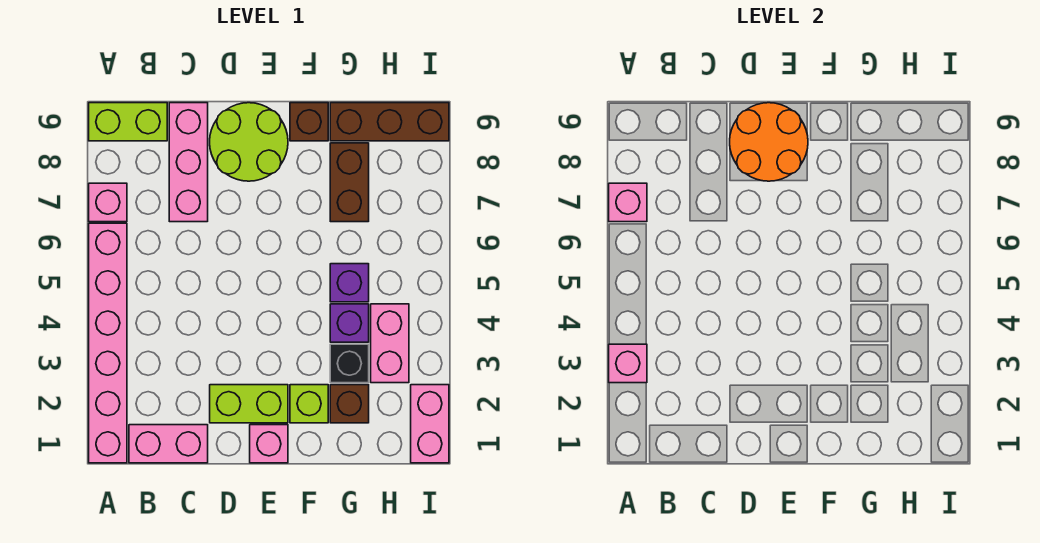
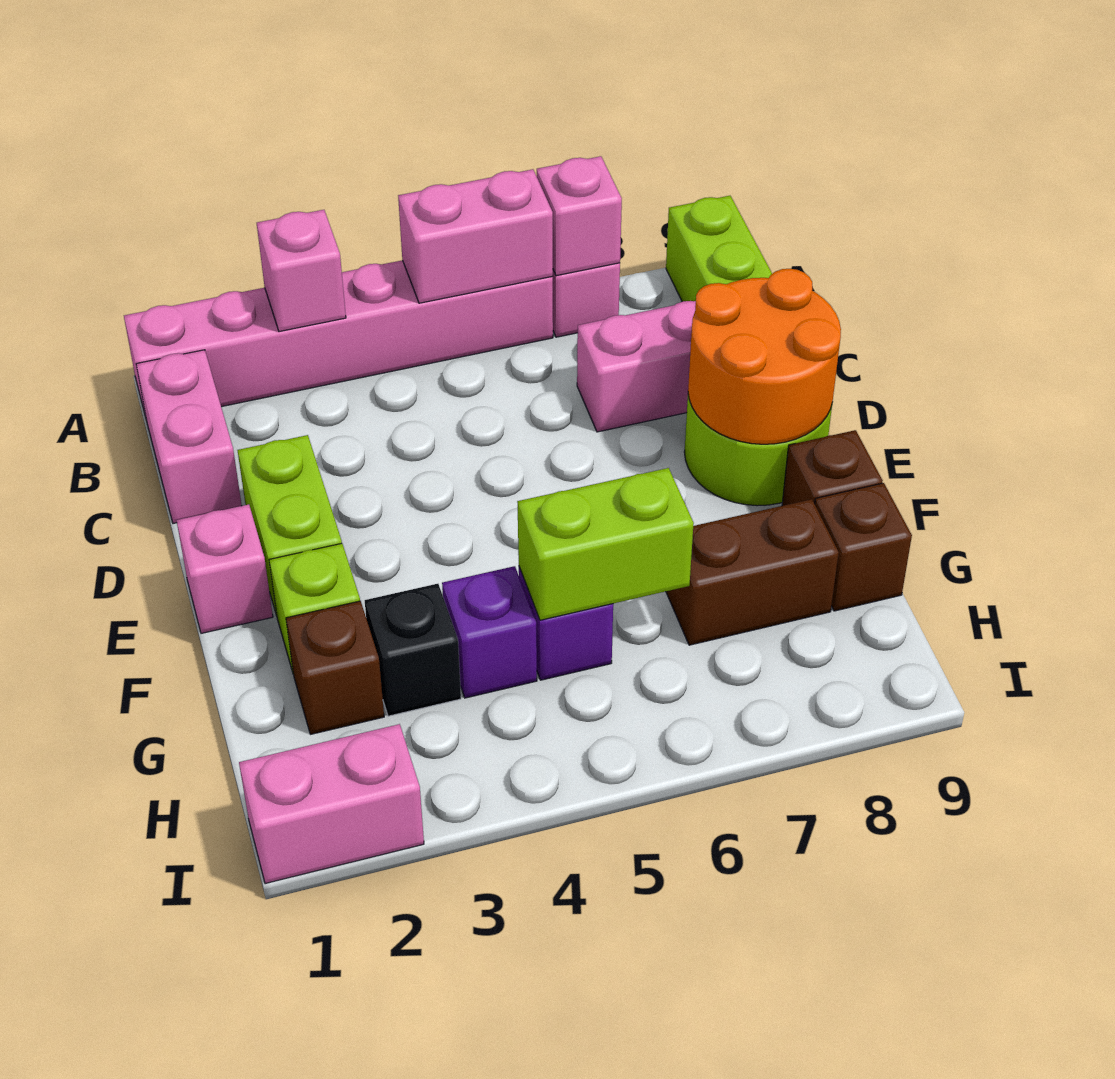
none -> lime 1x2 brick [517,468,694,620]
brown 1x3 brick [330,103,449,141] -> brown 1x1 brick [815,483,912,611]
pink 1x2 brick [371,304,409,383] -> pink 1x2 brick moved to [398,169,553,303]

